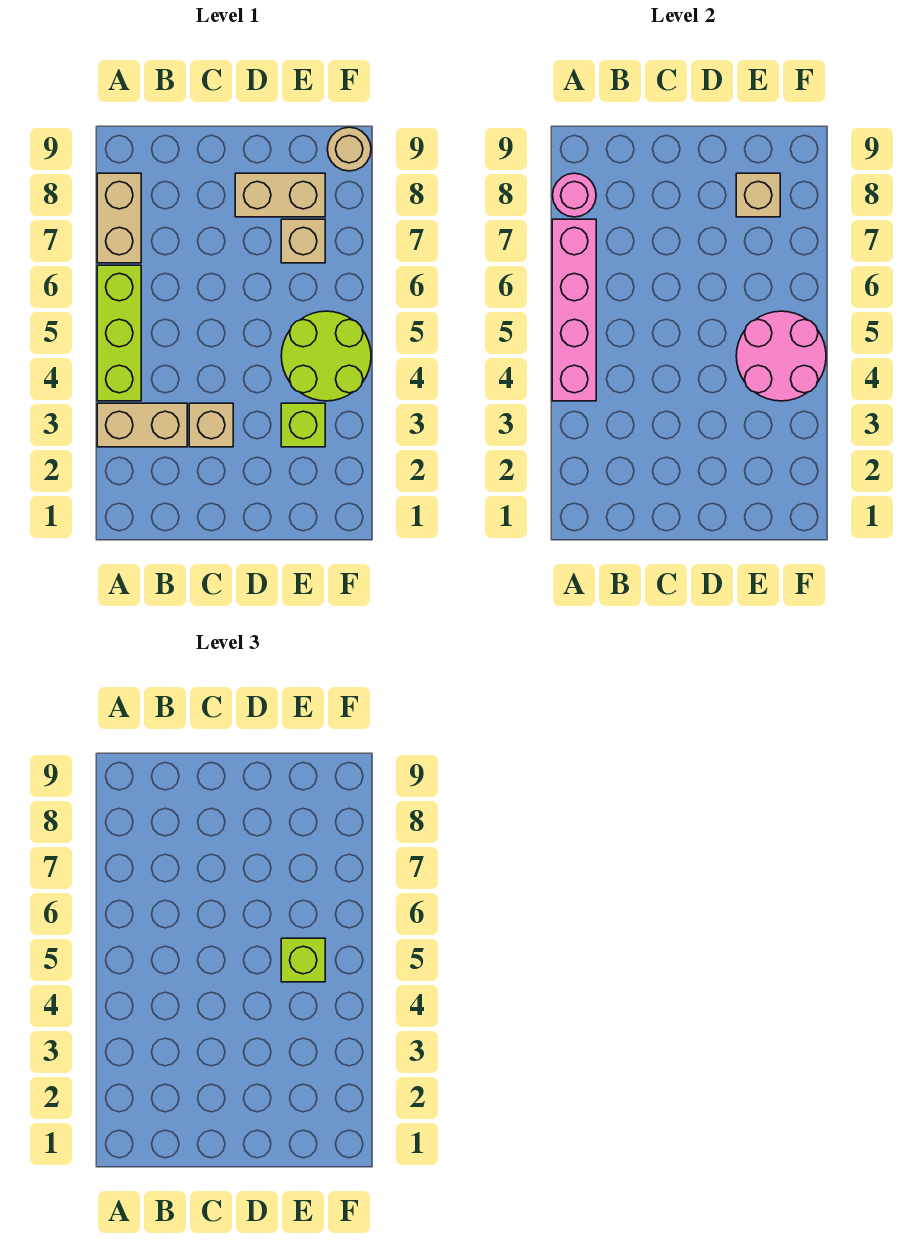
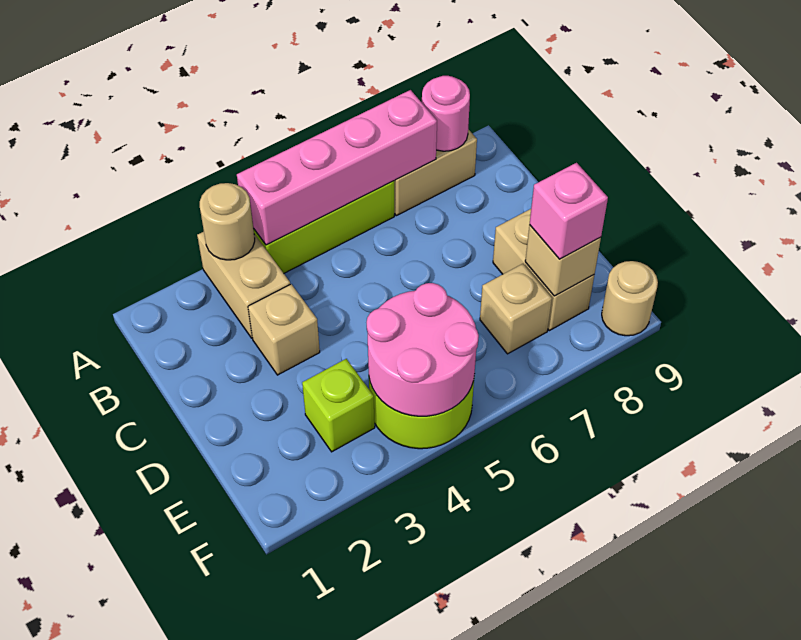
none -> tan 1x1 round brick [200,183,255,260]
lime 1x1 brick [281,938,325,982] -> none
none -> pink 1x1 brick [530,163,608,259]

